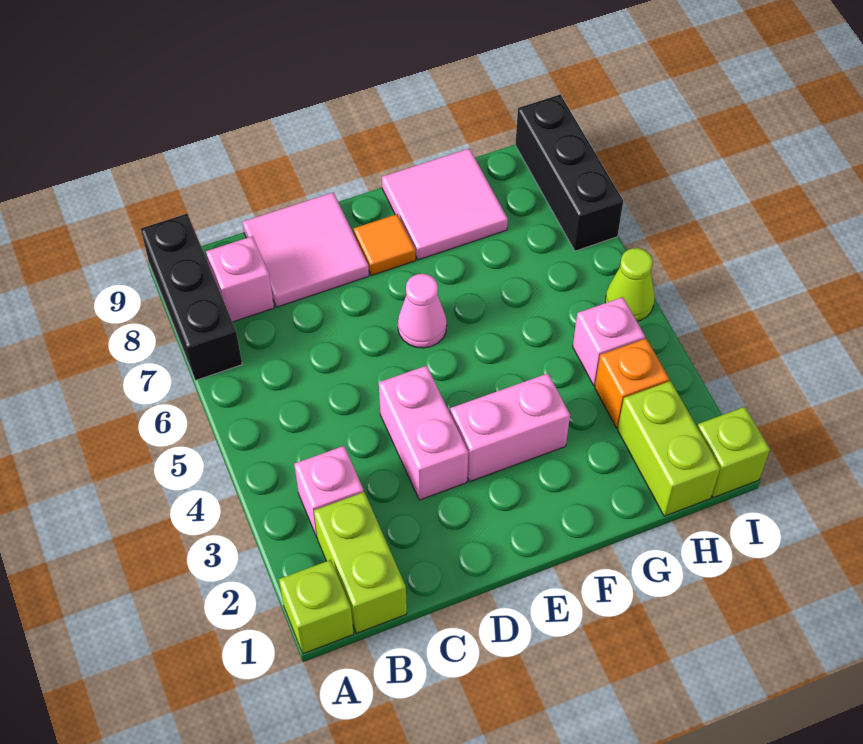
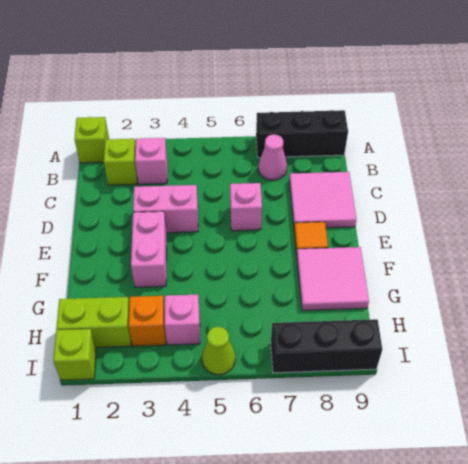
lime 1x2 brick [314,492,407,633] -> lime 1x1 brick [104,139,137,185]
pink 1x1 brick [206,236,274,322] -> pink 1x1 brick moved to [230,183,262,231]
pink 1x1 cone [398,274,447,348] -> pink 1x1 cone moved to [258,134,287,180]

